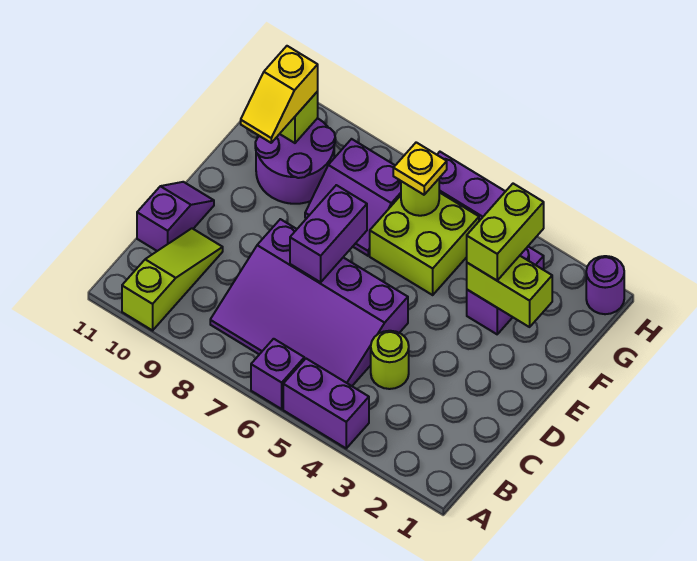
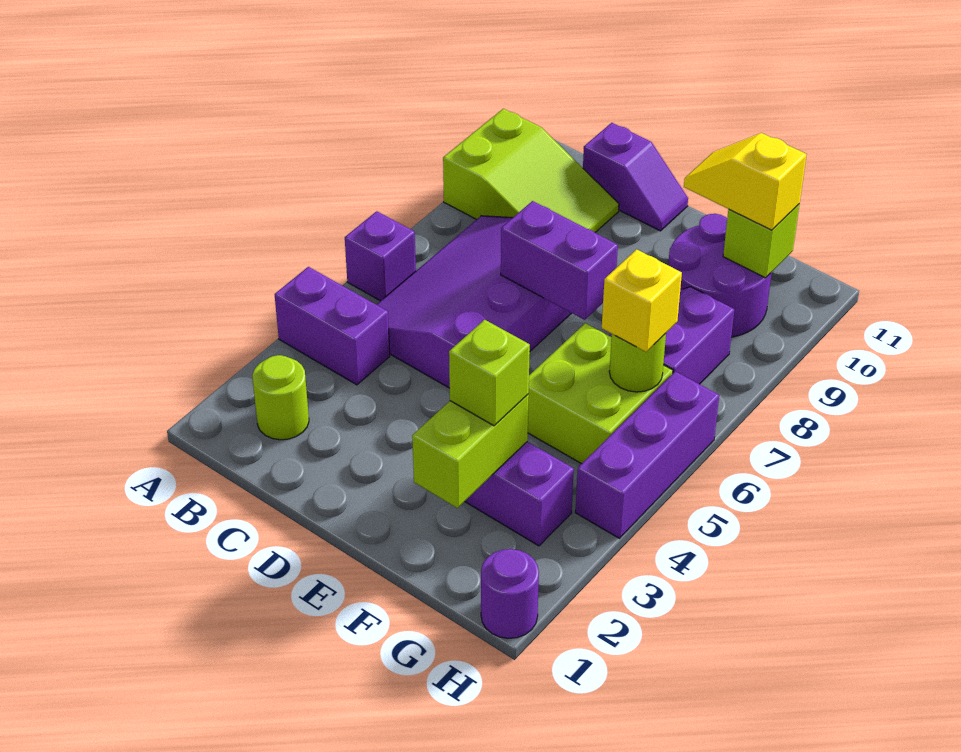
purple 1x2 brick [283,359,369,448] -> purple 1x2 brick turned to [275,267,390,385]
lime 1x3 slope [122,228,223,330] -> lime 2x3 slope [443,109,619,232]
lime 1x1 round brick [371,331,409,389] -> lime 1x1 round brick moved to [252,355,309,440]
lime 1x2 brick [467,184,544,280] -> lime 1x1 brick [449,320,530,426]
yellow 1x1 plate [393,142,447,195] -> yellow 1x1 brick [602,249,682,352]

